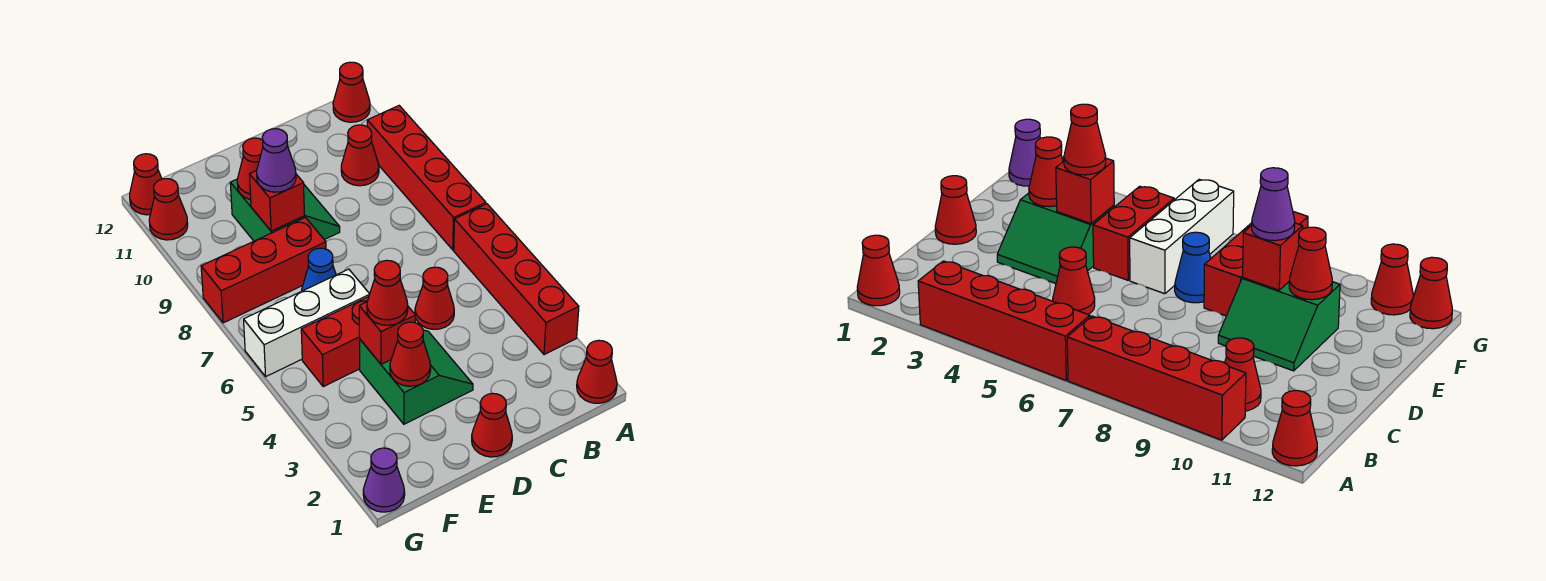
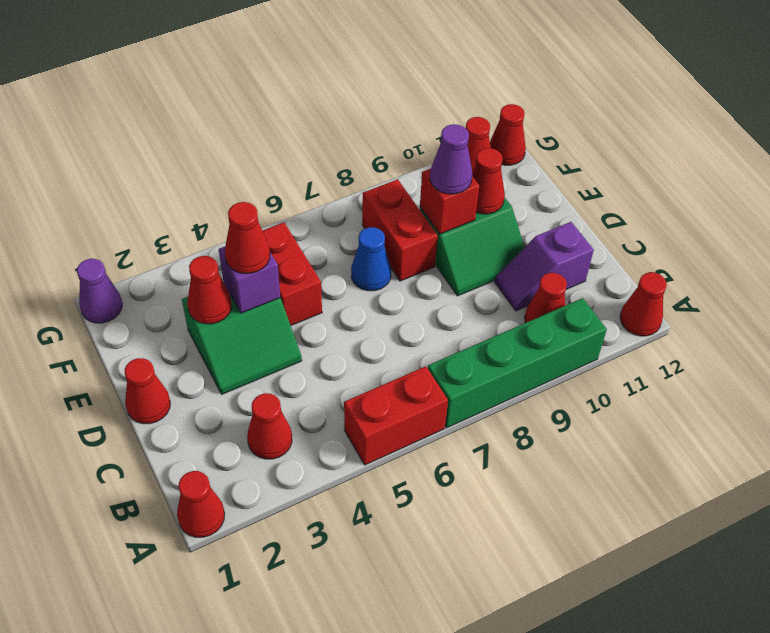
red 1x4 brick [454,204,579,355] -> red 1x2 brick [344,366,448,465]
red 1x4 brick [367,106,486,250] -> green 1x4 brick [428,298,607,428]
red 1x1 cone [415,267,454,329] -> red 1x1 cone moved to [247,393,292,459]
none -> purple 1x2 slope [495,222,594,311]
red 1x1 brick [359,302,416,364] -> purple 1x1 brick [219,246,280,313]
white 1x3 brick [244,269,370,376] -> none
red 1x3 brick [201,217,326,323] -> red 1x2 brick [362,179,438,281]

